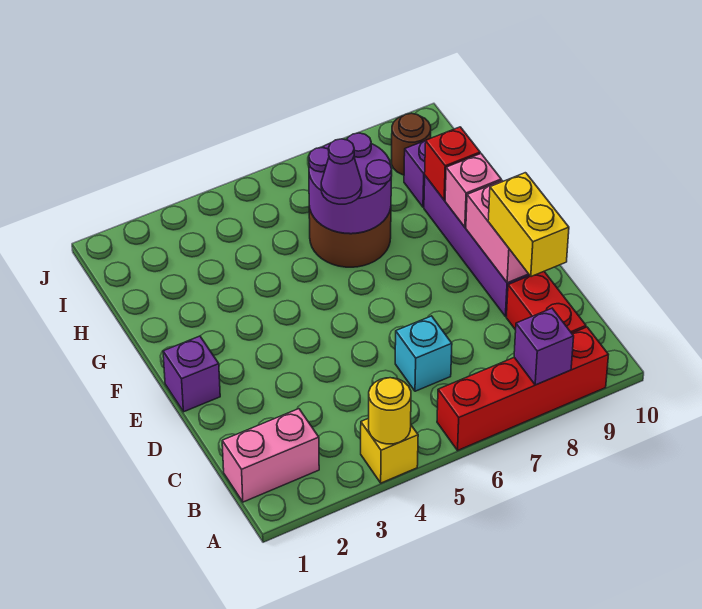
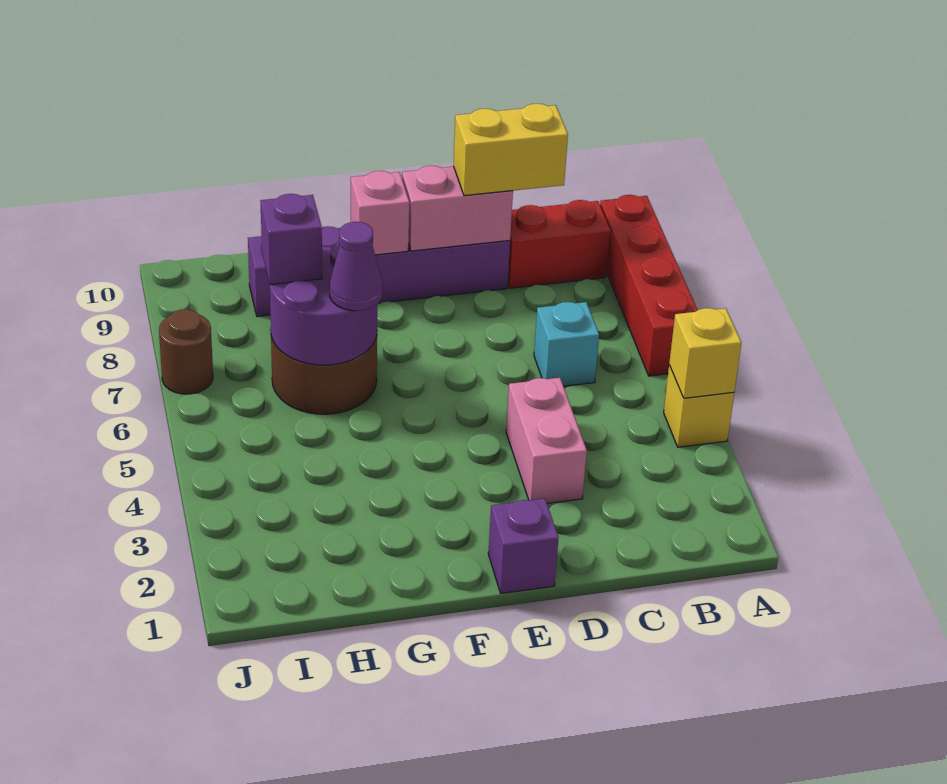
yellow 1x1 round brick [369,378,411,444] -> yellow 1x1 brick [669,308,741,398]
purple 1x1 brick [514,308,574,385] -> purple 1x1 brick moved to [260,194,322,285]
pink 1x2 brick [222,409,319,502] -> pink 1x2 brick moved to [506,378,587,503]
red 1x1 brick [425,127,480,200] -> none
brown 1x1 round brick [391,113,431,175] -> brown 1x1 round brick moved to [159,309,213,394]

